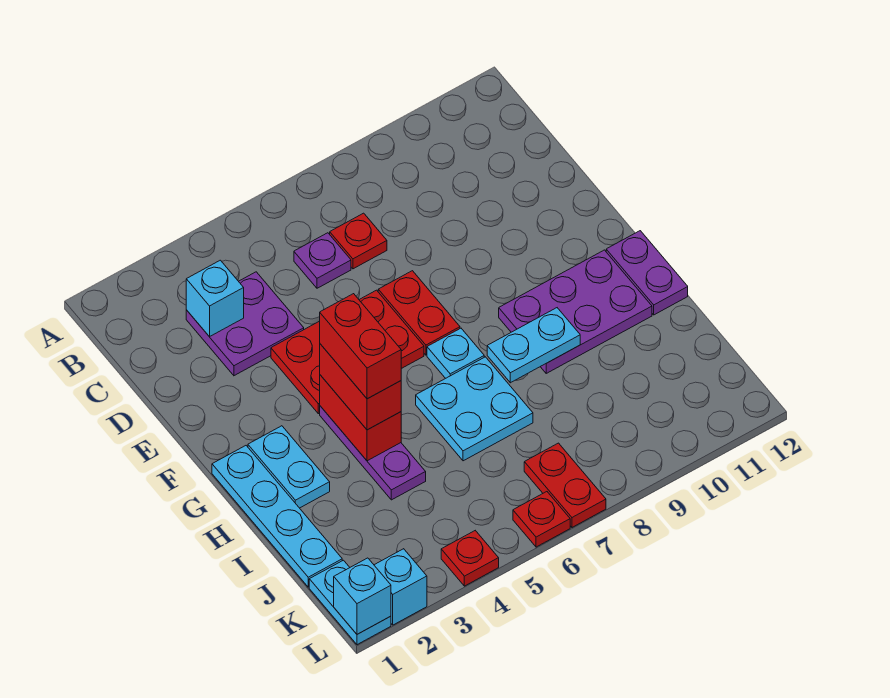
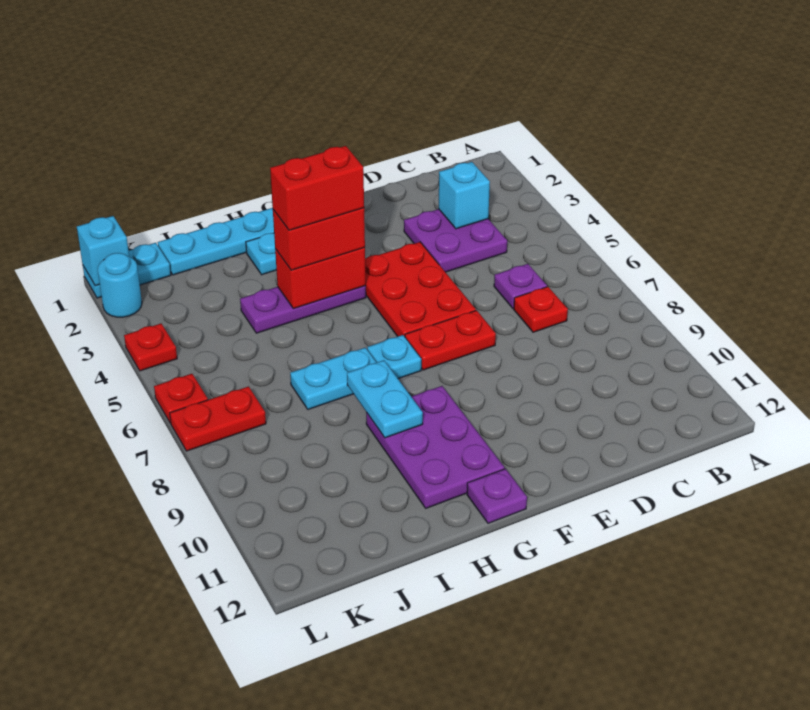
purple 1x2 plate [606,231,688,315] -> purple 1x1 plate [467,469,527,523]
cyan 2x2 plate [416,357,533,461] -> cyan 1x2 plate [290,348,377,409]
cyan 1x1 brick [374,549,427,625] -> cyan 1x1 round brick [98,253,142,317]

